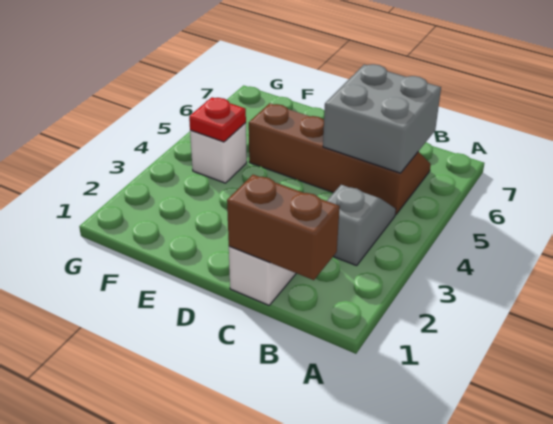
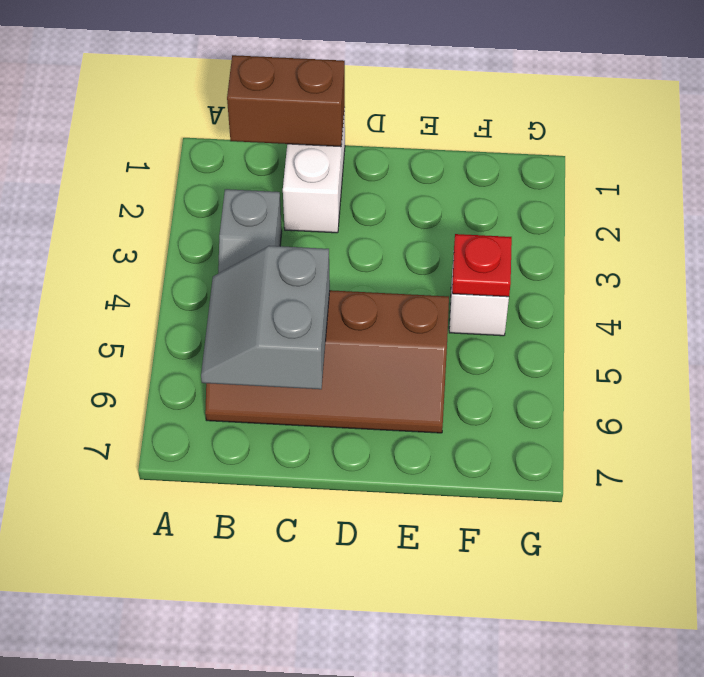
grey 2x2 brick [323,64,441,173] -> grey 2x2 slope [201,246,330,389]

